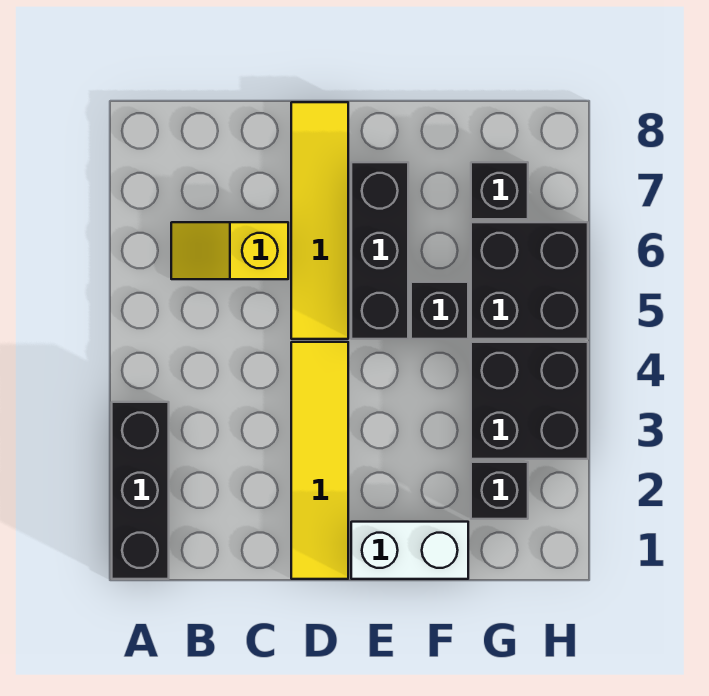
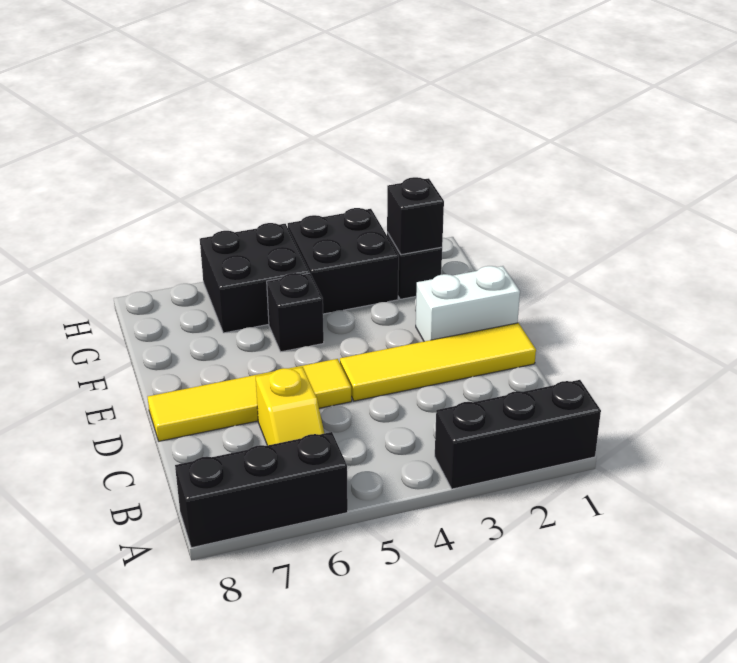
white 1x2 brick [351,522,468,579] -> white 1x2 brick turned to [416,266,520,341]
black 1x3 brick [351,162,408,339] -> black 1x3 brick moved to [175,432,348,548]
black 1x1 brick [471,162,528,219] -> black 1x1 brick moved to [387,177,444,255]

